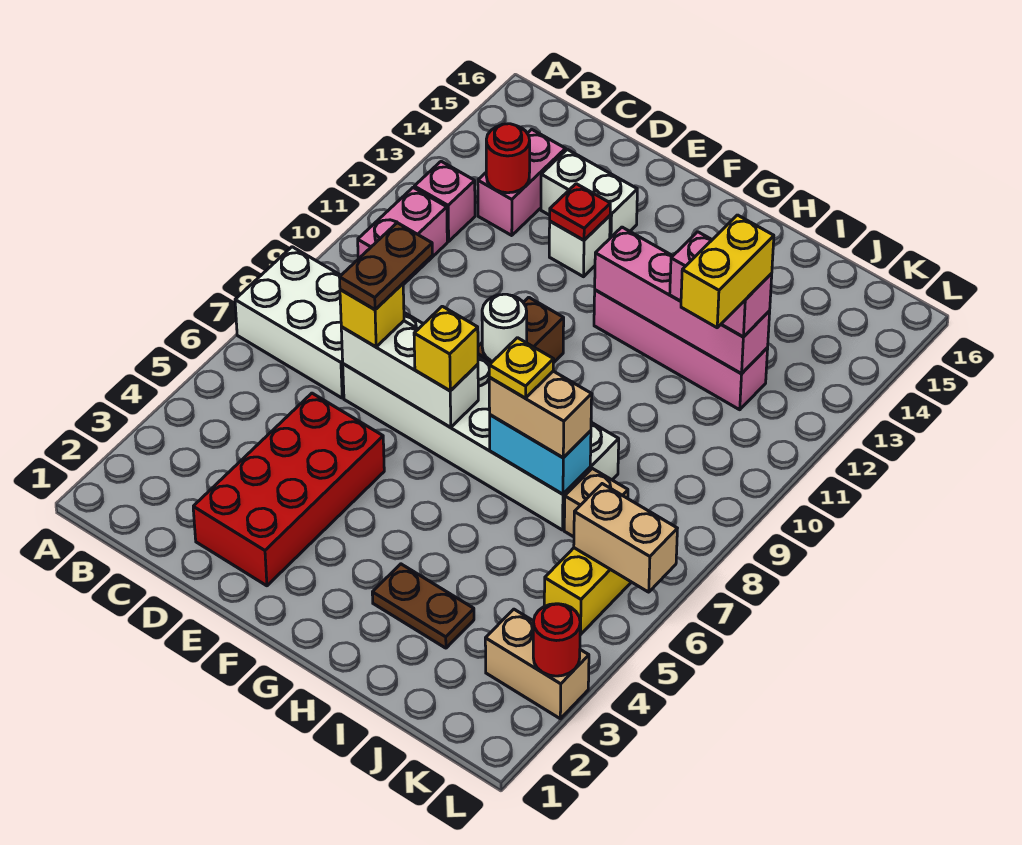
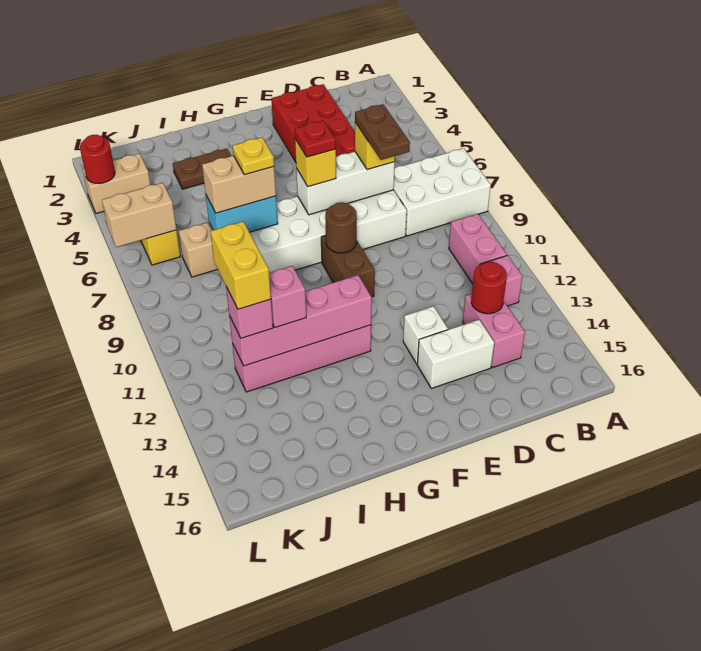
red 1x1 plate [550,184,610,240] -> red 1x1 plate moved to [295,121,336,157]
white 1x1 round brick [482,294,527,362] -> brown 1x1 round brick [325,202,357,253]

